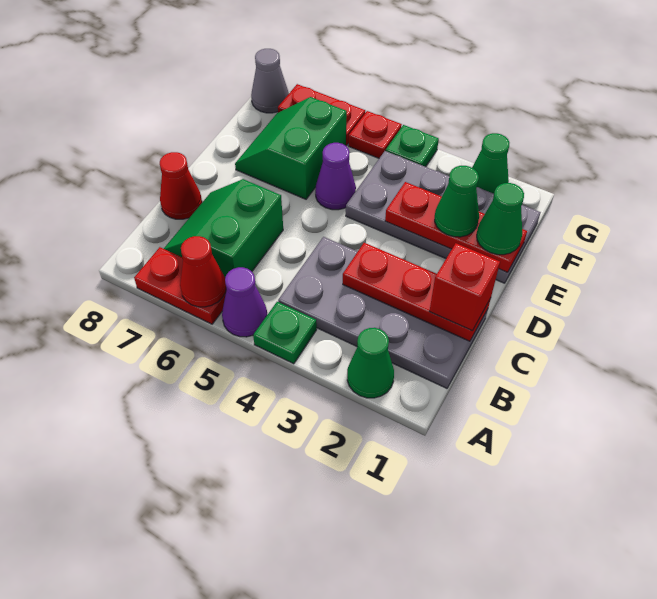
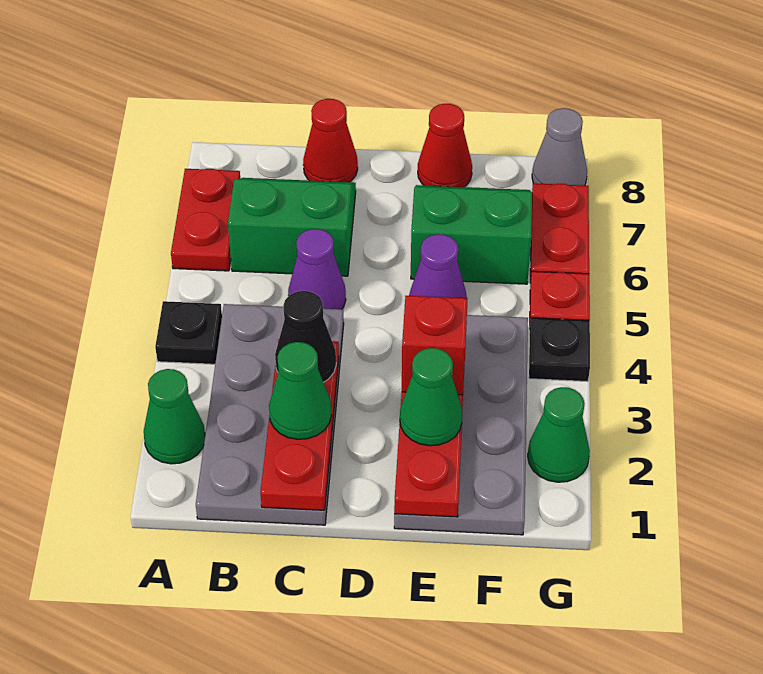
green 1x1 plate [253,302,317,364] -> black 1x1 plate [155,301,222,364]
purple 1x1 cone [222,267,267,337] -> purple 1x1 cone moved to [288,229,346,309]
red 1x1 cone [180,236,226,307] -> red 1x1 cone moved to [418,104,472,187]
red 1x1 brick [429,243,500,331] -> red 1x1 brick moved to [402,296,468,395]
none -> black 1x1 cone [275,291,336,382]
green 1x1 cone [477,183,524,255] -> green 1x1 cone moved to [269,342,332,439]
green 1x1 plate [386,125,439,167] -> black 1x1 plate [529,318,590,382]

